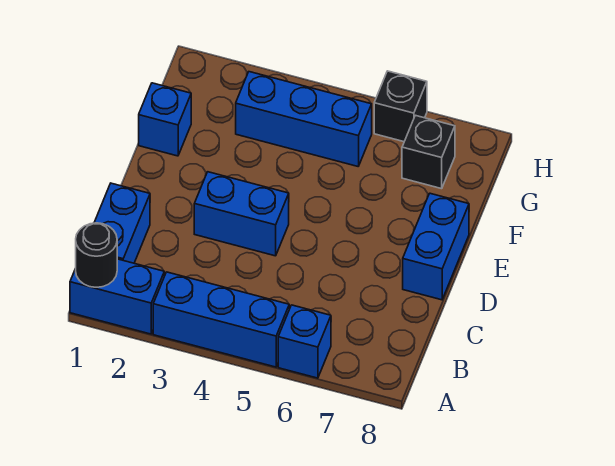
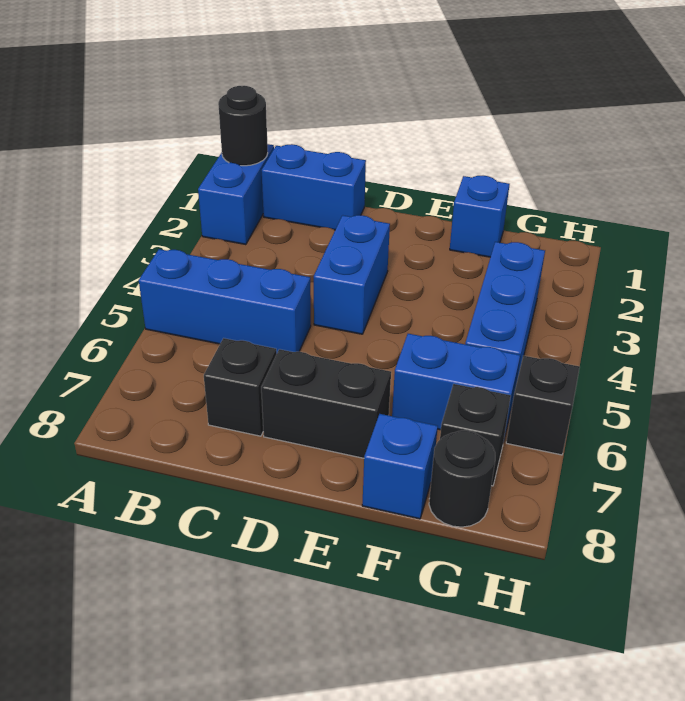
blue 1x3 brick [153,272,289,367] -> blue 1x3 brick turned to [139,249,311,353]
blue 1x1 brick [278,305,331,378] -> blue 1x1 brick moved to [362,414,438,519]
none -> black 1x1 brick [204,338,277,436]
none -> black 1x2 brick [261,349,391,458]
blue 1x2 brick [403,193,469,300] -> blue 1x2 brick moved to [392,334,520,438]
none -> black 1x1 round brick [429,431,495,527]

